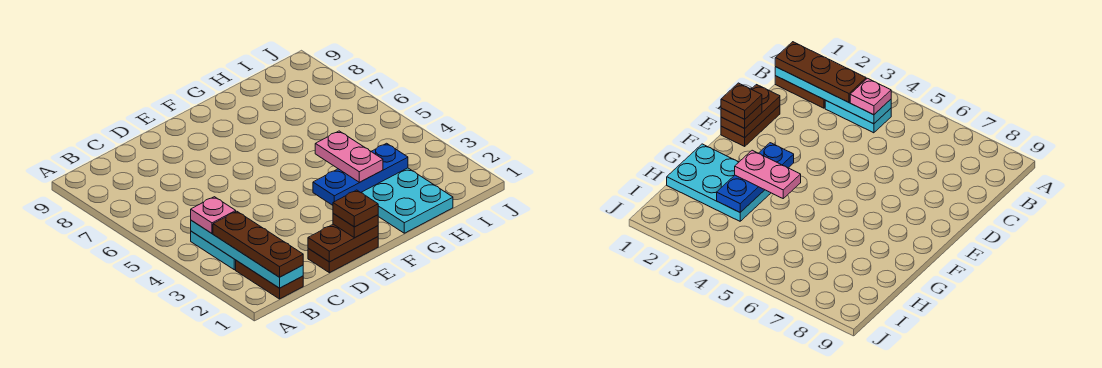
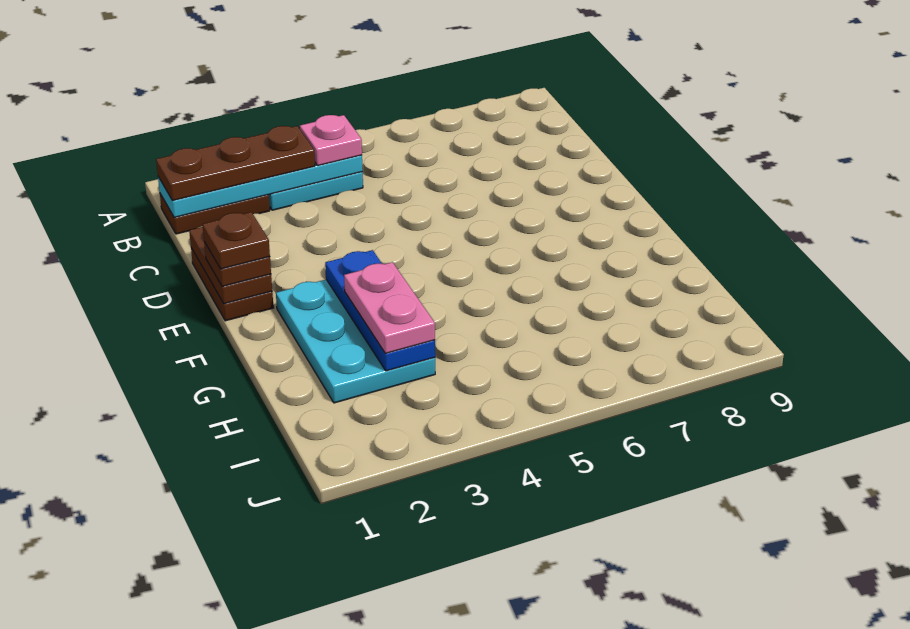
cyan 2x3 plate [361,168,453,233] -> cyan 2x3 plate turned to [276,280,435,403]
pink 1x2 plate [315,131,383,182] -> pink 1x2 plate turned to [344,262,435,353]

